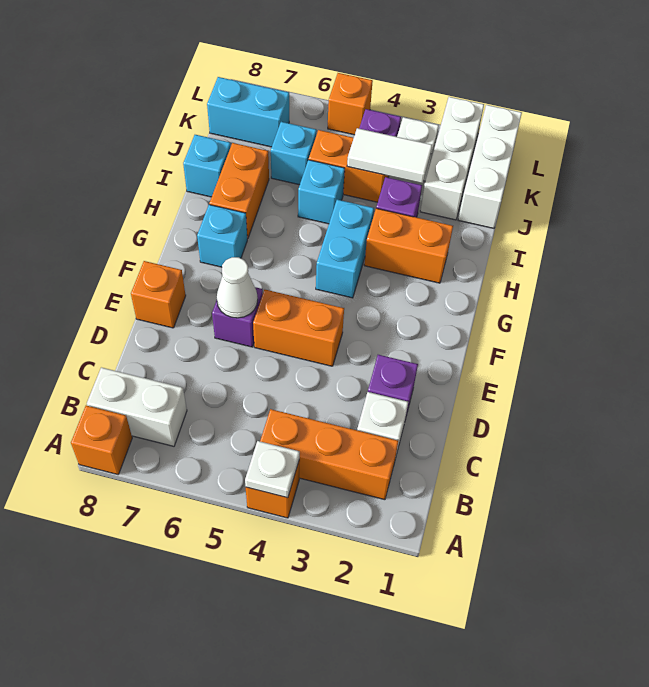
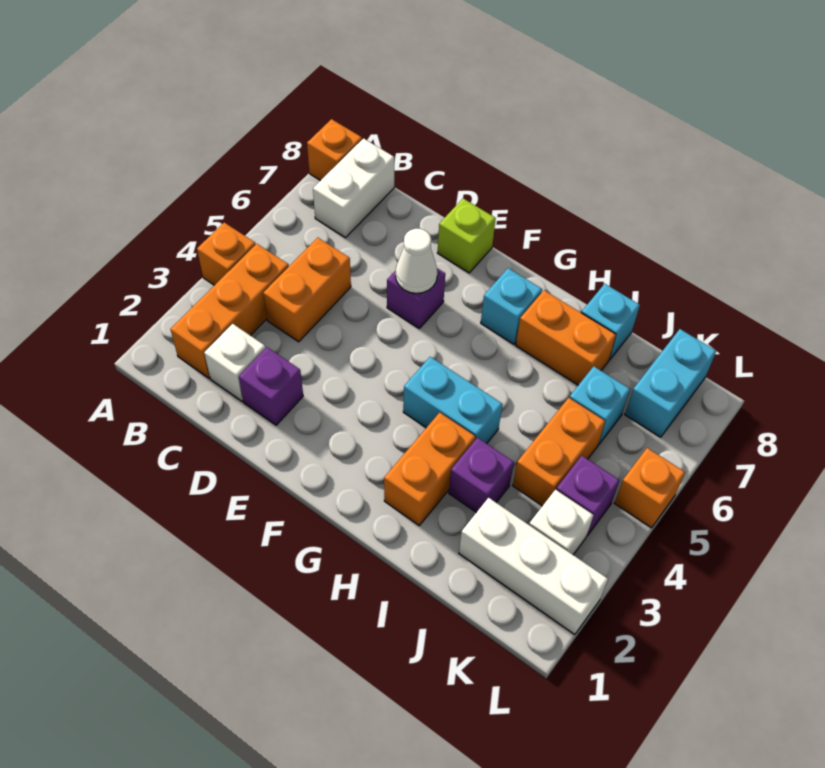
white 1x1 plate [245,441,300,498] -> none
orange 1x2 brick [253,290,344,366] -> orange 1x2 brick moved to [263,237,351,342]
orange 1x1 brick [131,261,186,328] -> lime 1x1 brick [438,198,496,273]
cyan 1x1 brick [298,160,345,224] -> none
white 1x3 brick [458,105,522,228] -> none
white 1x2 tile [347,128,432,183] -> none

